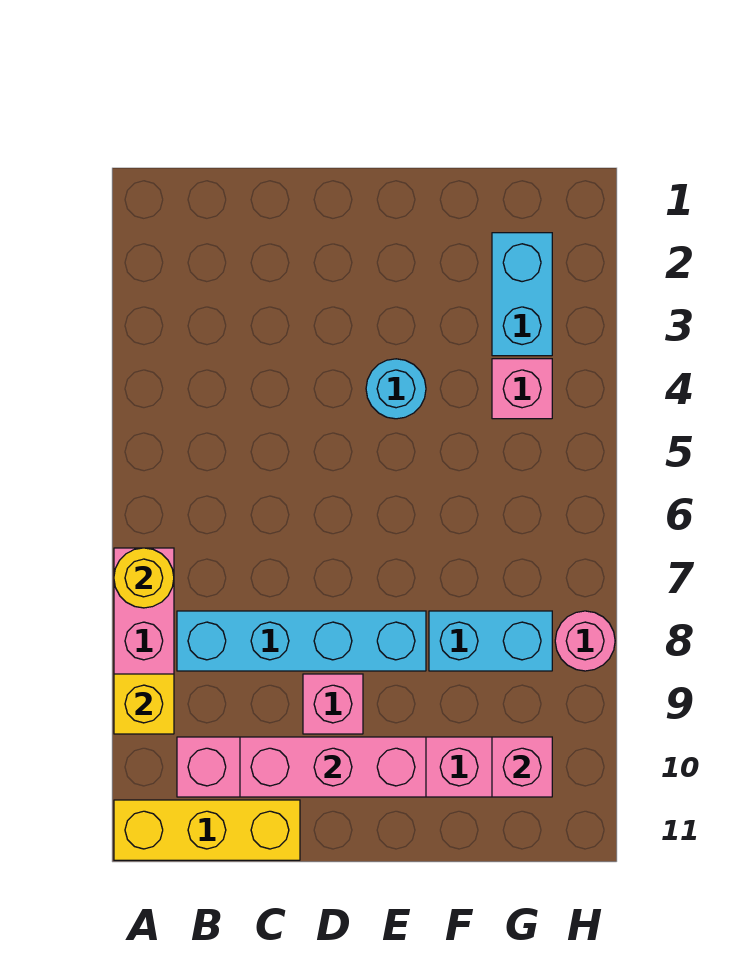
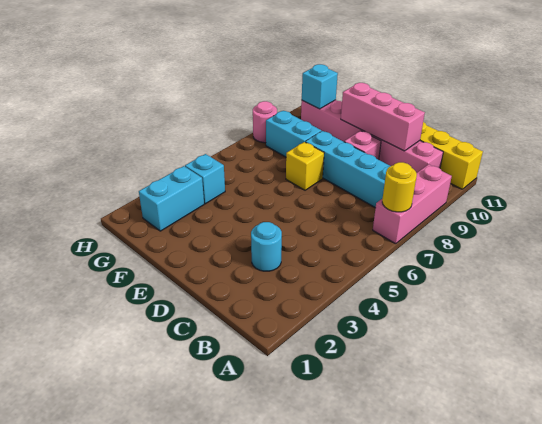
yellow 1x1 brick [114,674,174,734] -> yellow 1x1 brick moved to [286,142,324,190]
cyan 1x1 round brick [366,359,426,419] -> cyan 1x1 round brick moved to [251,222,282,271]
pink 1x1 brick [492,359,552,419] -> cyan 1x1 brick [185,154,225,204]
pink 1x1 brick [492,737,552,797] -> cyan 1x1 brick [302,64,338,109]

